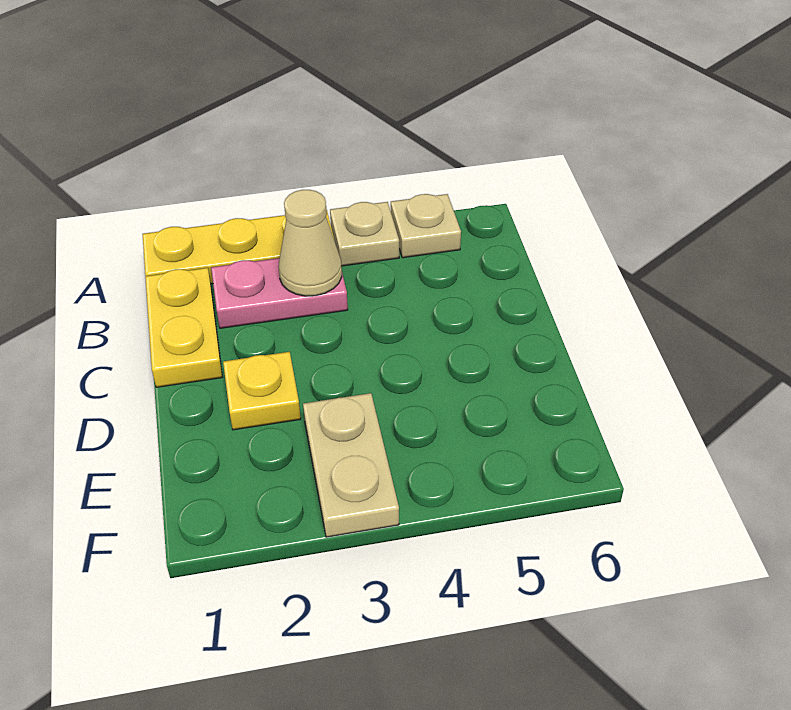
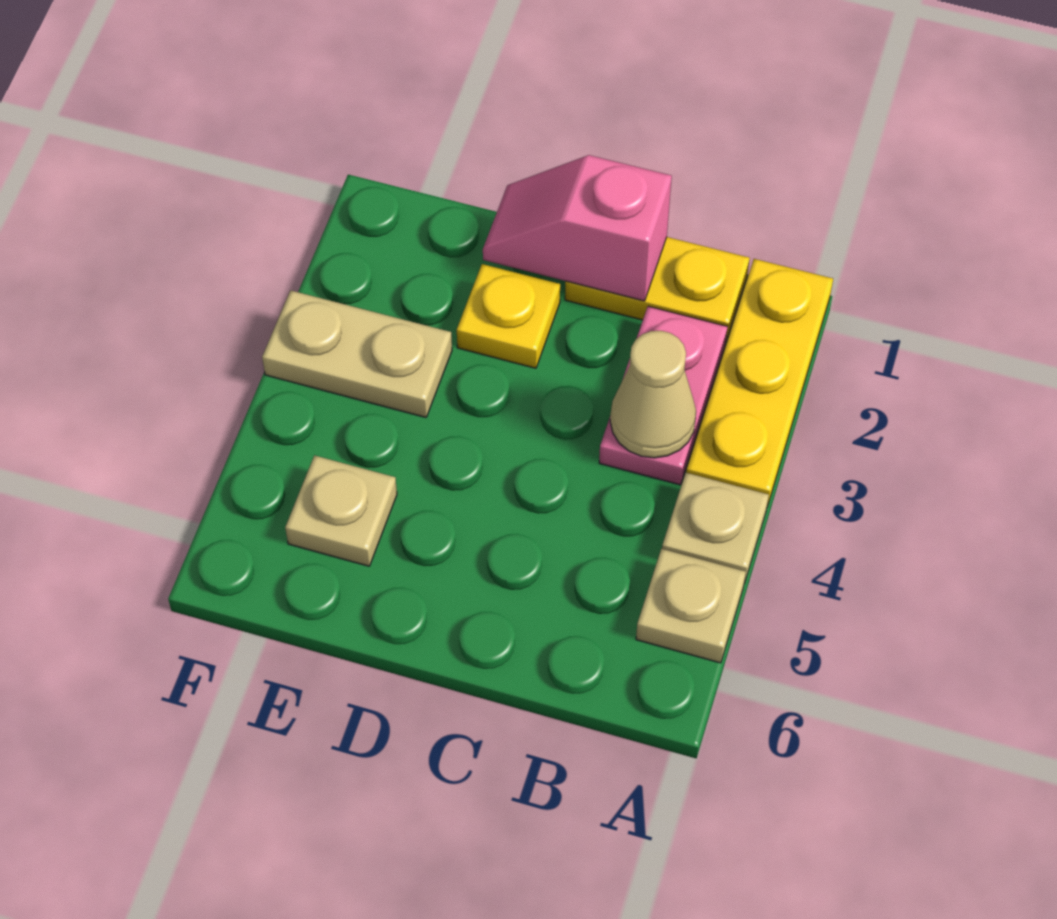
none -> pink 1x2 slope [483,155,672,301]
none -> tan 1x1 plate [285,455,397,566]

